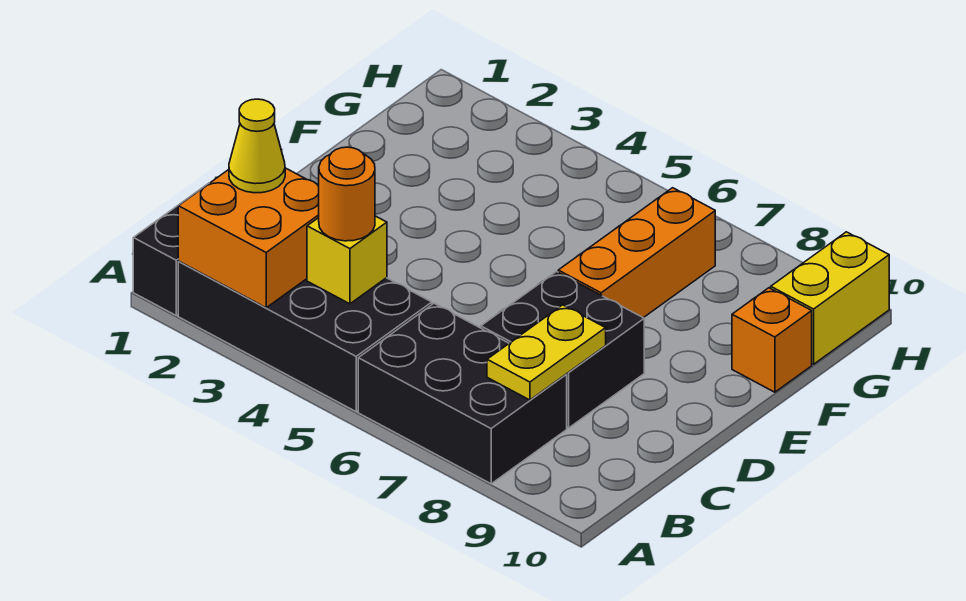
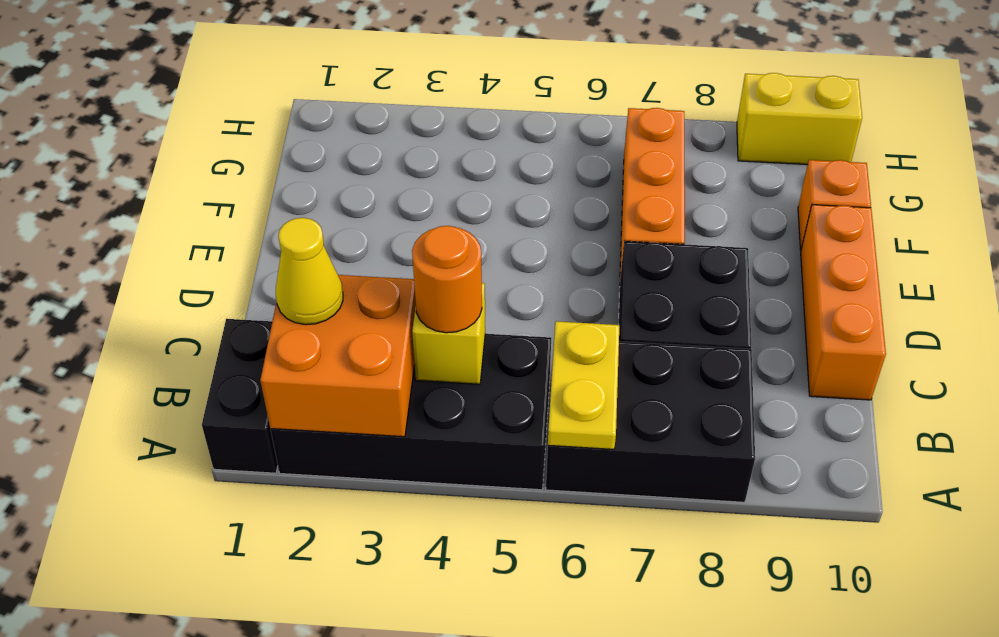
yellow 1x2 plate [487,305,606,400] -> yellow 1x2 plate moved to [548,321,619,449]
none -> orange 1x3 brick [801,205,886,400]
yellow 1x2 brick [771,232,889,364] -> yellow 1x2 brick turned to [737,73,862,165]

